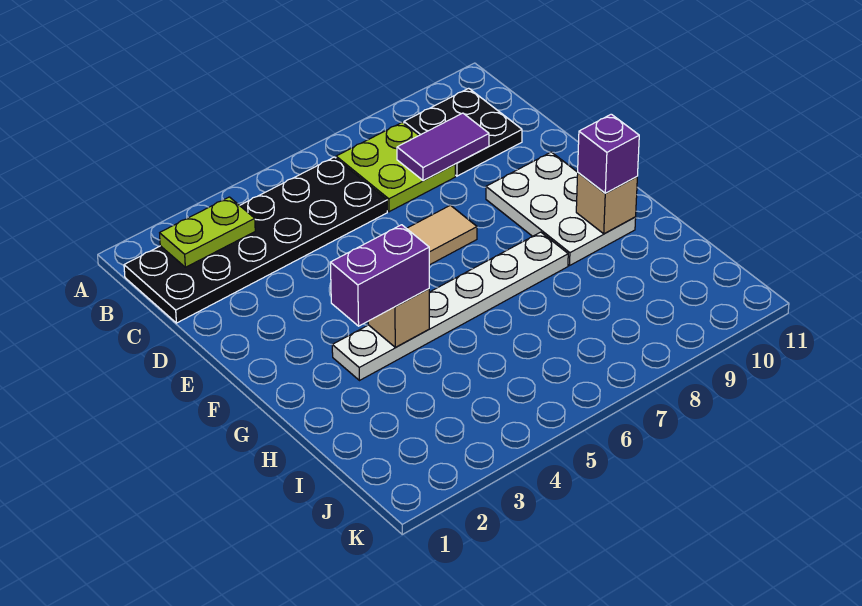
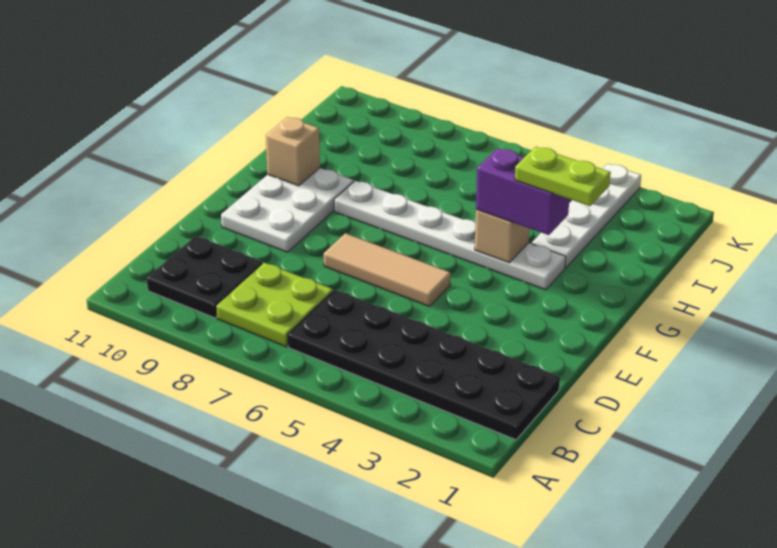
lime 1x2 plate [160,197,255,267] -> lime 1x2 plate moved to [515,147,611,206]
purple 1x2 tile [397,113,489,181] -> none
purple 1x1 brick [578,114,639,193] -> none
none -> white 1x4 plate [532,164,641,268]

